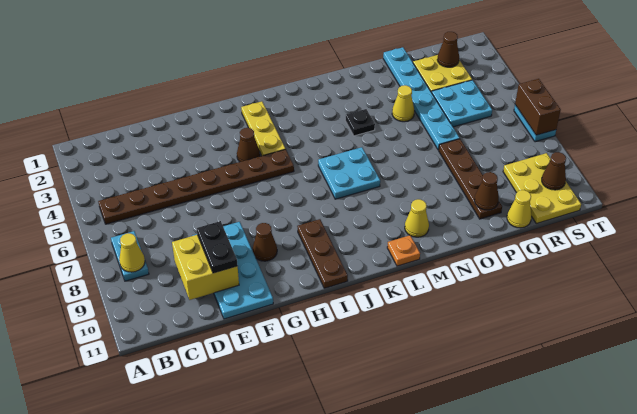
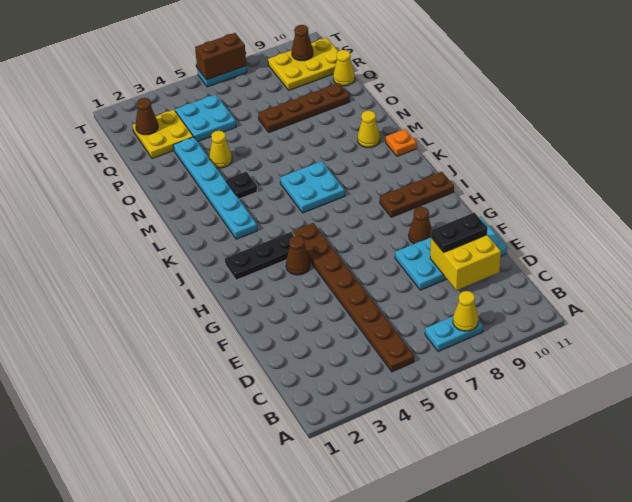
yellow 1x3 plate [241,101,285,156] -> black 1x3 plate [225,232,294,280]
cyan 1x6 plate [383,47,460,150] -> cyan 1x6 plate turned to [173,137,257,239]
brown 1x1 cone [474,172,499,210] -> none

